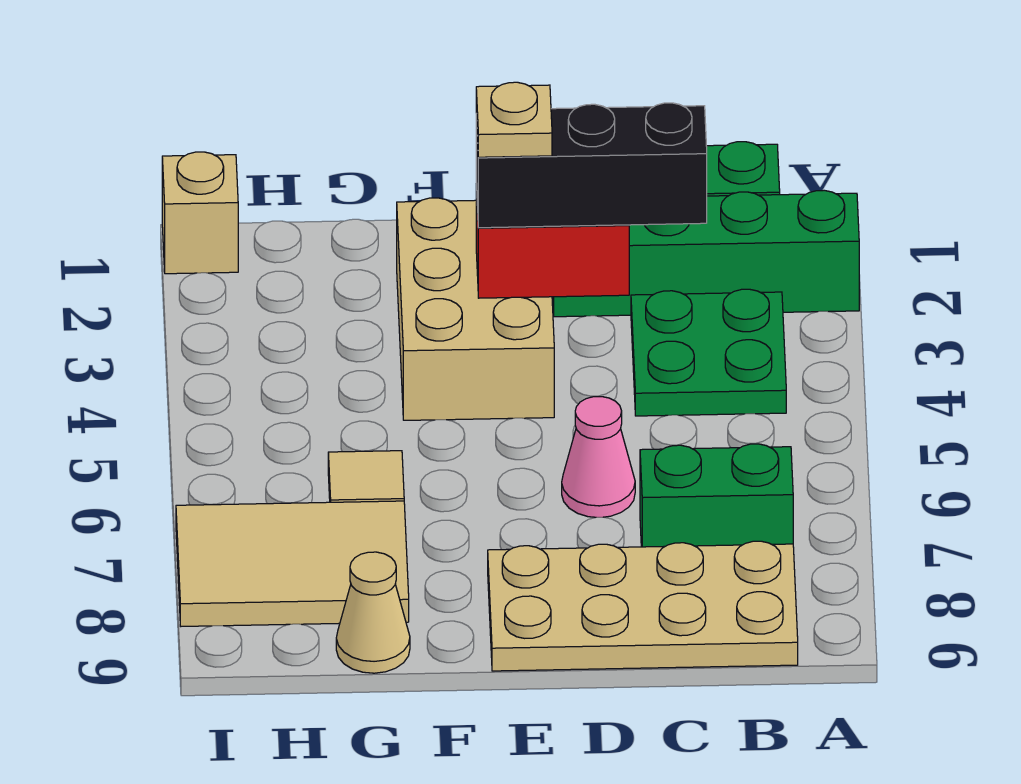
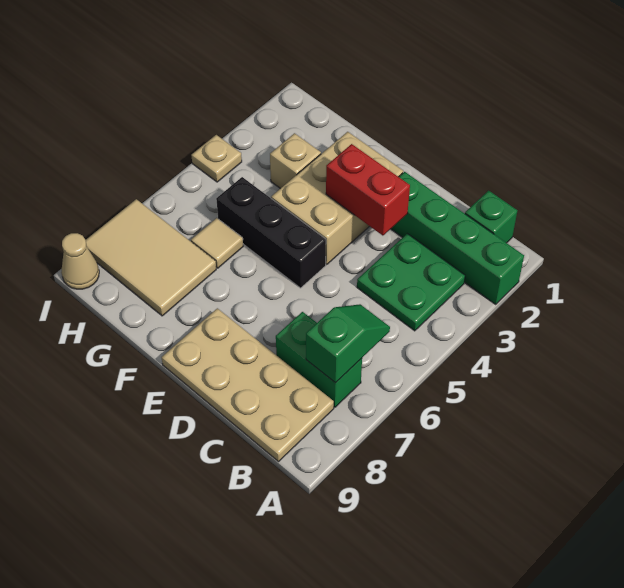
none -> green 1x2 slope [306,304,390,383]
black 1x3 brick [476,103,707,228] -> black 1x3 brick moved to [216,177,326,288]
pink 1x1 cone [562,397,635,517] -> none
tan 1x1 plate [476,82,552,157] -> tan 1x1 plate moved to [191,135,242,182]
tan 1x1 cone [336,552,410,673] -> tan 1x1 cone moved to [61,233,99,289]
tan 1x1 brick [162,152,238,274] -> tan 1x1 brick moved to [270,133,321,189]

